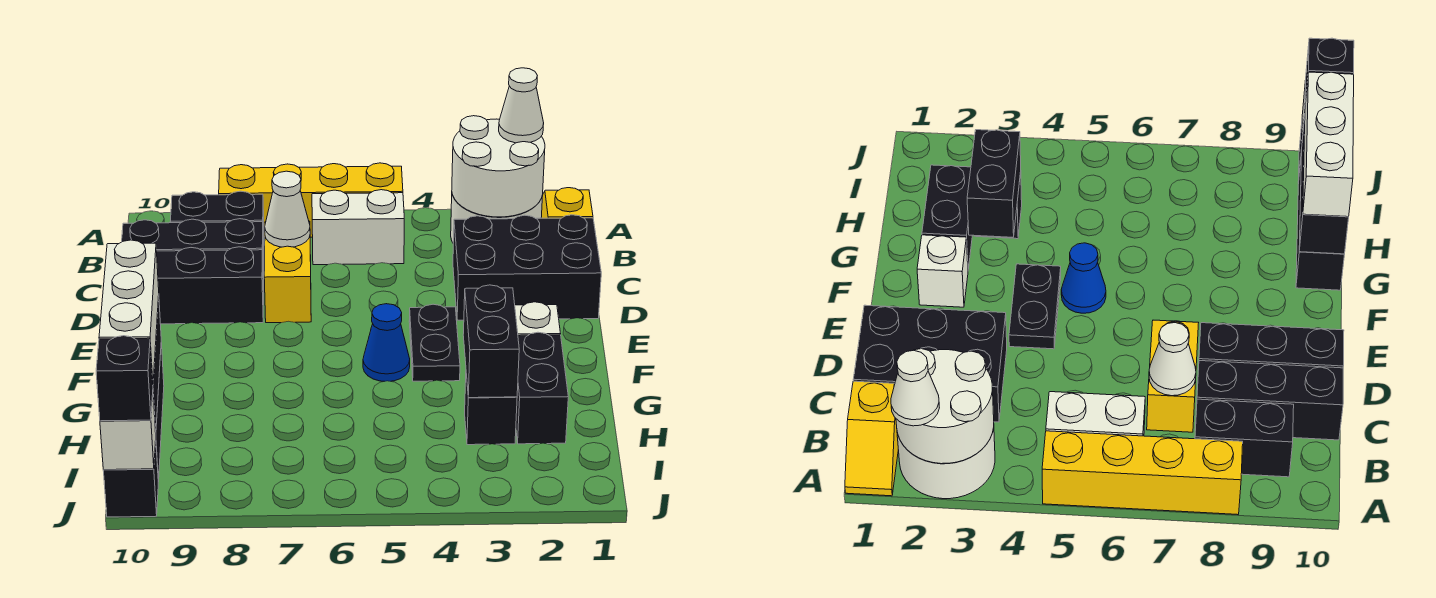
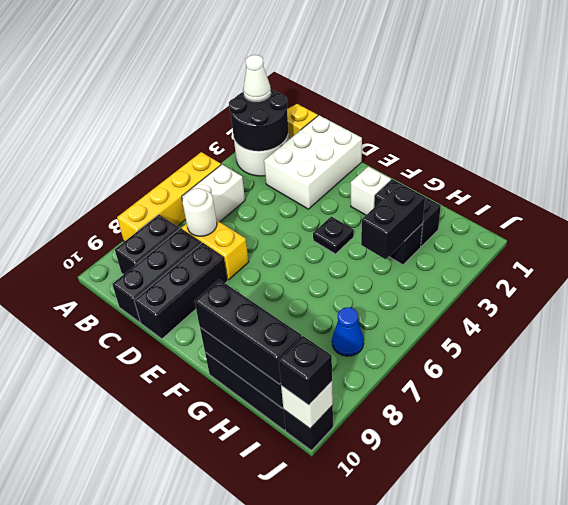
white 2x2 round brick [452,116,545,217] -> black 2x2 round brick [229,90,288,151]
black 2x3 brick [453,215,601,320] -> white 2x3 brick [264,115,362,209]
white 1x1 cone [265,171,310,247] -> white 1x1 round brick [183,188,217,236]
black 1x2 plate [409,304,460,381] -> black 1x1 plate [313,217,354,254]
blue 1x1 cone [363,304,410,381] -> blue 1x1 cone moved to [332,307,364,356]
black 1x2 brick [463,285,519,398] -> black 1x2 brick turned to [361,184,425,259]
white 1x3 brick [99,240,159,380] -> black 1x3 brick [195,280,302,384]

